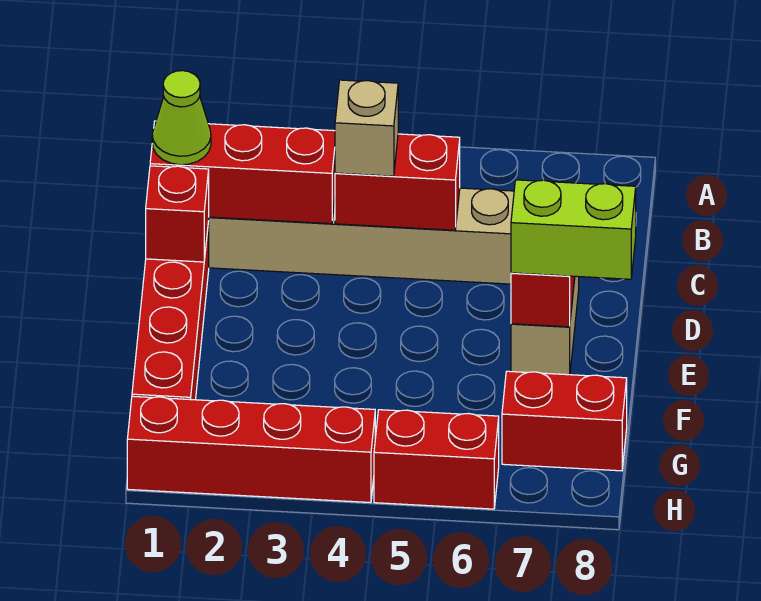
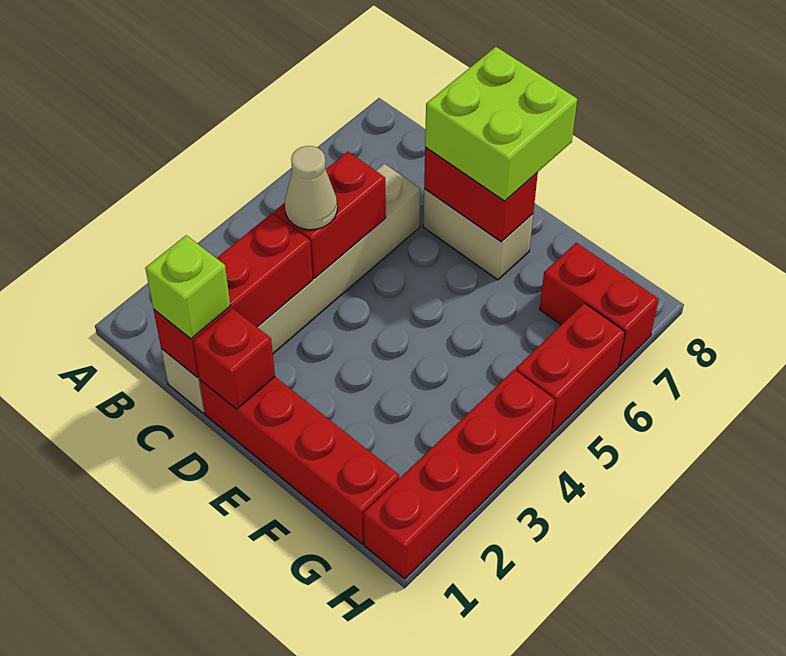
lime 1x1 cone [152,71,211,165] -> lime 1x1 brick [145,235,230,339]
tan 1x1 brick [335,80,398,176] -> tan 1x1 cone [285,146,337,230]
lime 1x2 brick [511,180,636,279] -> lime 2x2 brick [425,47,577,201]
red 1x2 brick [502,371,627,471] -> red 1x2 brick turned to [540,243,659,366]

